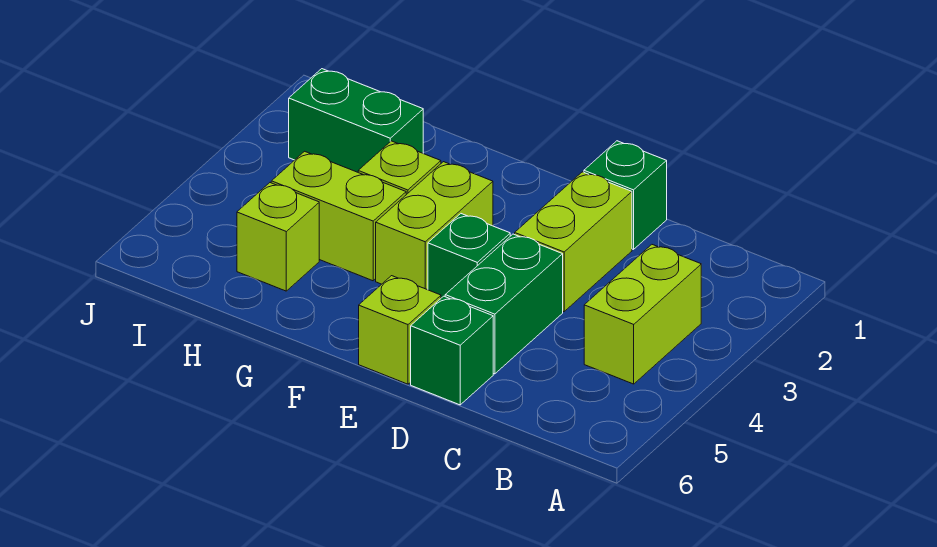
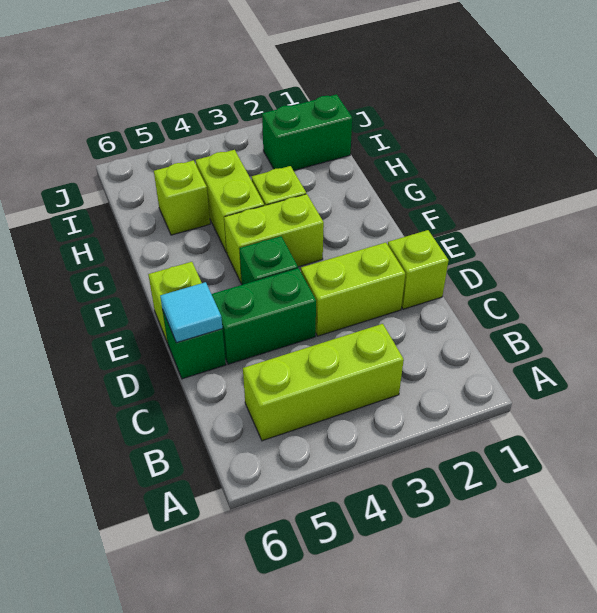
lime 1x2 brick [584,245,701,384] -> lime 1x3 brick [243,324,404,441]
green 1x1 brick [584,141,667,250] -> lime 1x1 brick [388,230,449,309]
none -> cyan 1x1 tile [160,282,222,343]
green 1x2 brick [289,69,423,172] -> green 1x2 brick turned to [262,94,352,171]

